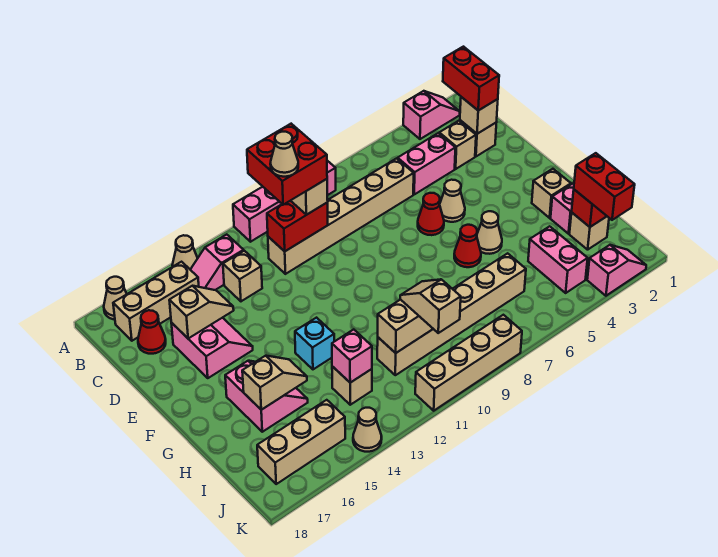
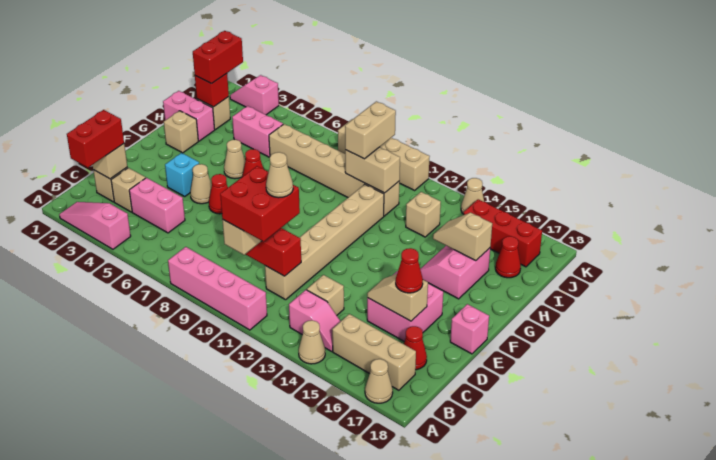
pink 1x2 slope [403,91,460,139] -> pink 1x3 slope [59,202,131,249]
tan 1x6 brick [268,158,414,274] -> tan 1x6 brick turned to [265,184,384,300]
pink 2x2 slope [171,318,253,378] -> pink 2x2 brick [367,271,443,341]
none -> red 1x1 cone [396,248,423,293]
cyan 1x1 brick [295,318,334,369] -> cyan 1x1 brick moved to [165,153,199,196]
pink 1x2 brick [528,226,588,293] -> pink 1x2 brick turned to [232,106,283,157]
tan 1x2 slope [400,279,461,333] -> tan 1x2 brick [345,101,396,159]
pink 1x1 brick [332,329,372,383] -> pink 1x1 brick moved to [450,304,489,354]
none -> red 1x1 cone [495,236,521,278]
tan 1x3 brick [257,400,345,484] -> red 1x3 brick [464,199,542,267]

